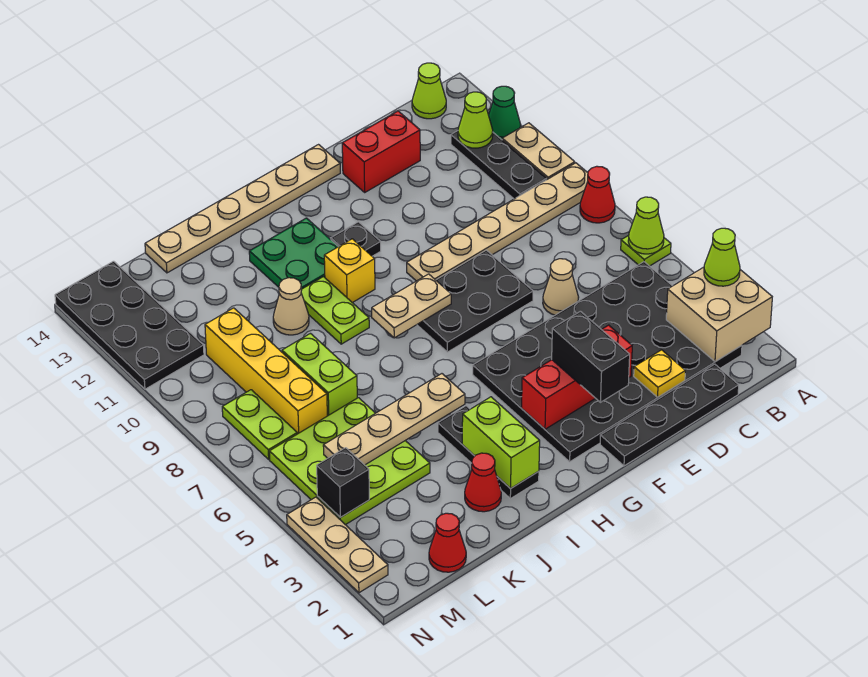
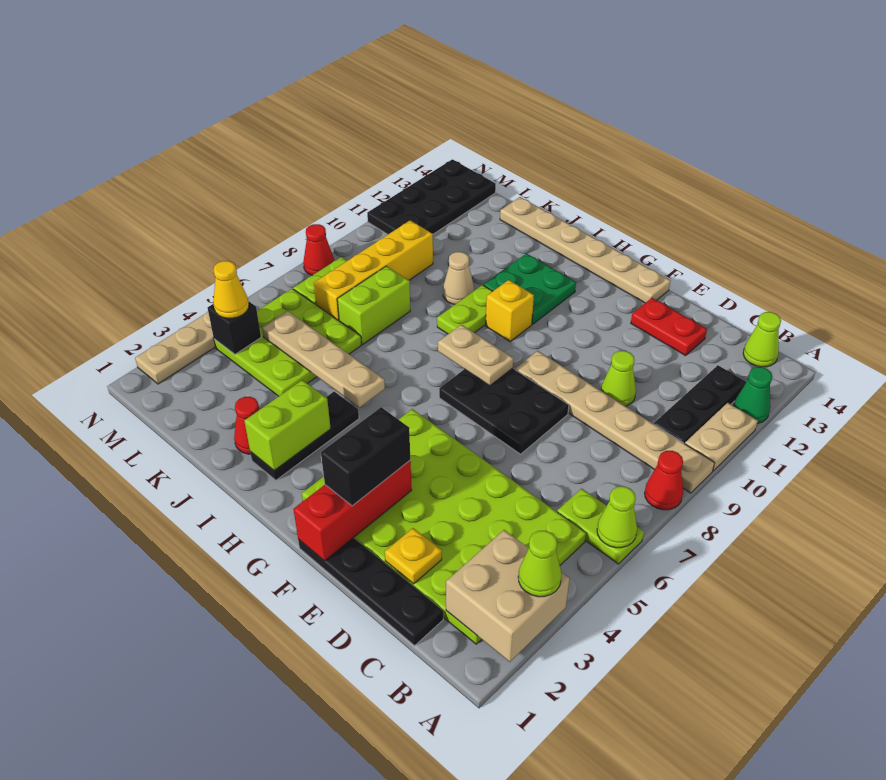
lime 1x1 plate [621,235,671,266] -> lime 1x2 plate [557,488,644,564]
black 4x6 plate [473,262,742,462] -> lime 4x6 plate [302,409,586,644]
lime 1x1 cone [458,92,493,148] -> lime 1x1 cone moved to [601,351,636,406]
tan 1x1 cone [543,259,579,315] -> none
red 1x2 brick [342,111,420,192] -> red 1x2 plate [631,298,707,356]
red 1x3 brick [522,325,632,429] -> red 1x3 brick turned to [293,461,412,561]
black 1x1 plate [331,222,381,256] -> none
red 1x1 cone [429,513,466,572] -> red 1x1 cone moved to [303,224,334,275]
none -> yellow 1x1 cone [213,261,249,318]

